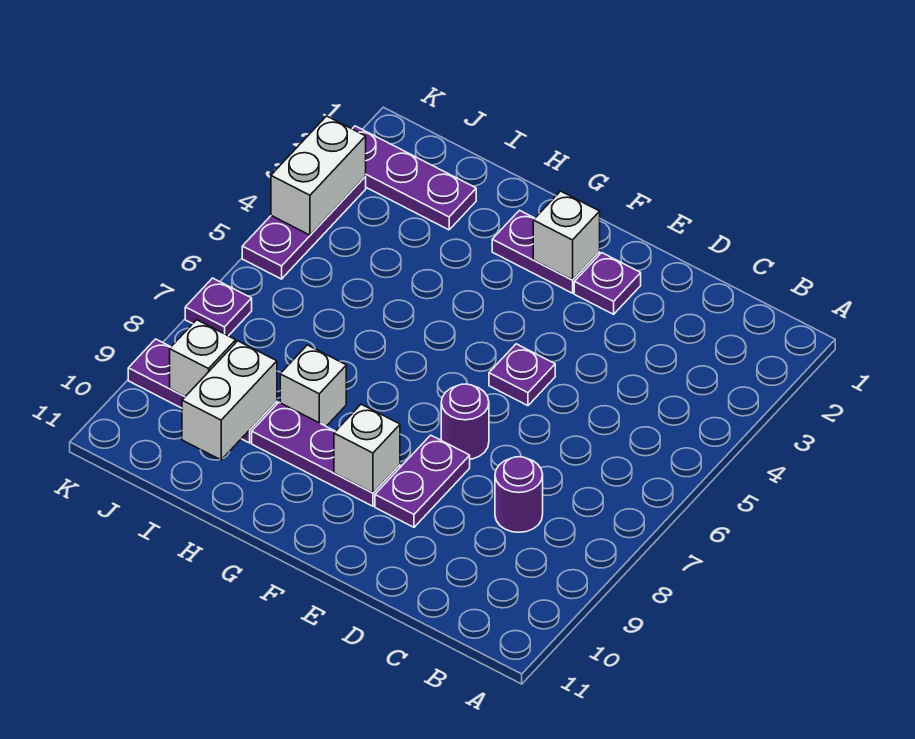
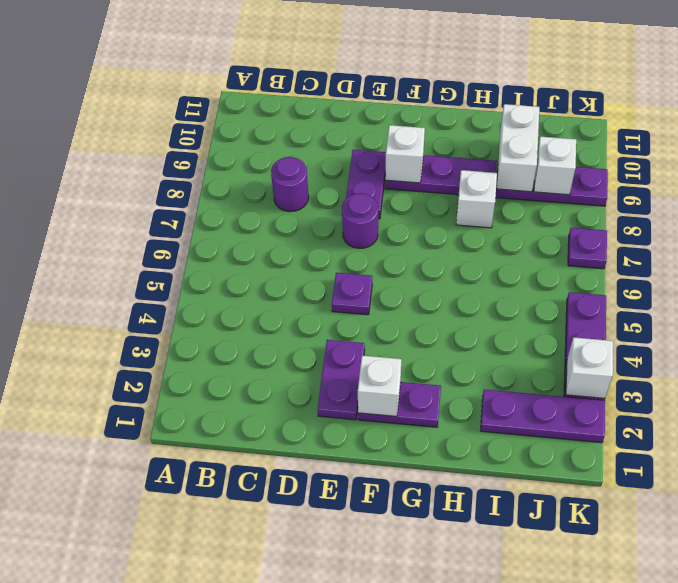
purple 1x1 plate [574,253,641,314] -> purple 1x2 plate [317,340,365,420]
white 1x2 brick [271,116,366,235] -> white 1x1 brick [566,337,613,398]

